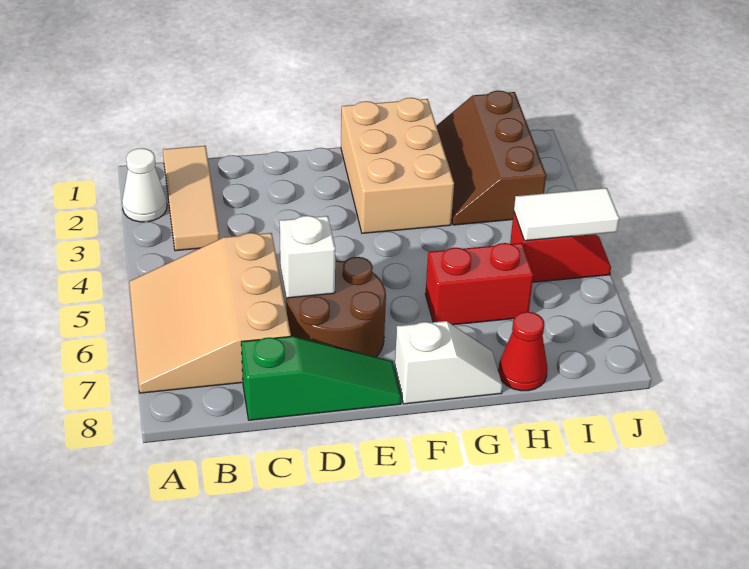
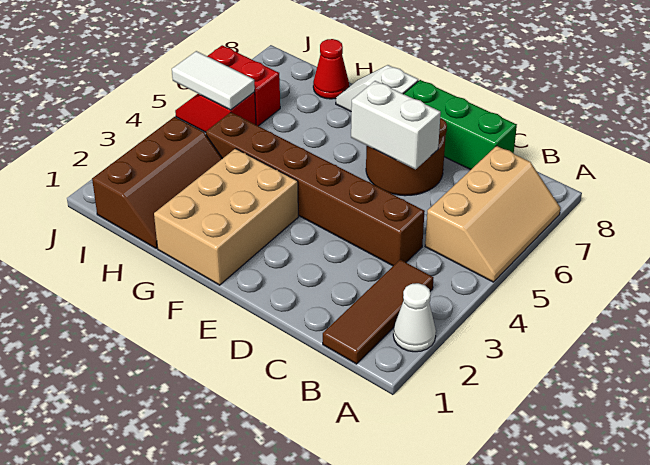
tan 3x3 slope [129,233,291,393] -> tan 2x3 slope [425,146,561,282]
tan 1x3 tile [163,146,219,251] -> brown 1x3 tile [323,260,433,364]
none -> brown 1x6 brick [206,112,425,266]
green 1x3 slope [241,336,401,420] -> green 1x3 brick [404,80,517,170]
white 1x1 brick [280,216,335,298] -> white 1x2 brick [351,81,441,169]
red 1x2 brick [425,243,533,325] -> red 1x2 brick moved to [207,45,280,126]

